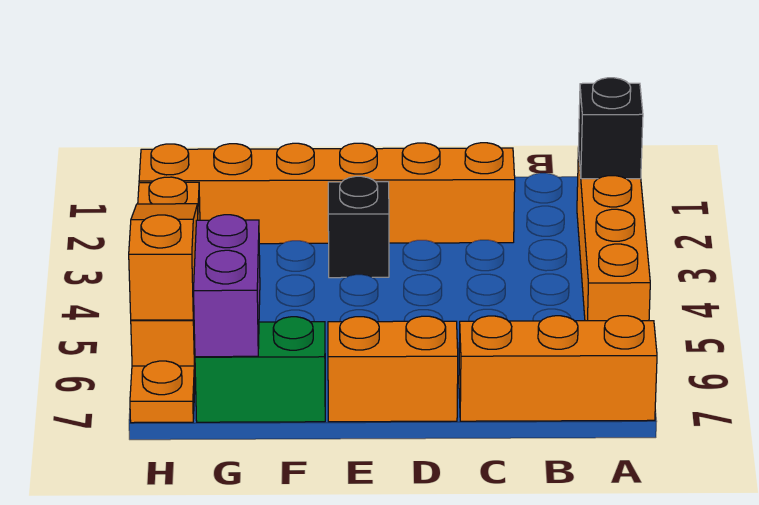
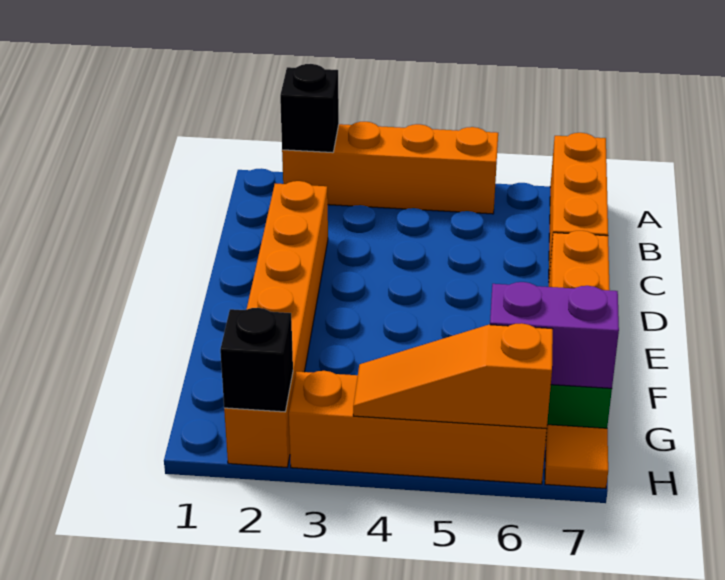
black 1x1 brick [328,176,389,278] -> black 1x1 brick moved to [220,308,293,412]
orange 1x1 plate [130,361,195,423] -> orange 1x1 tile [545,425,608,489]

